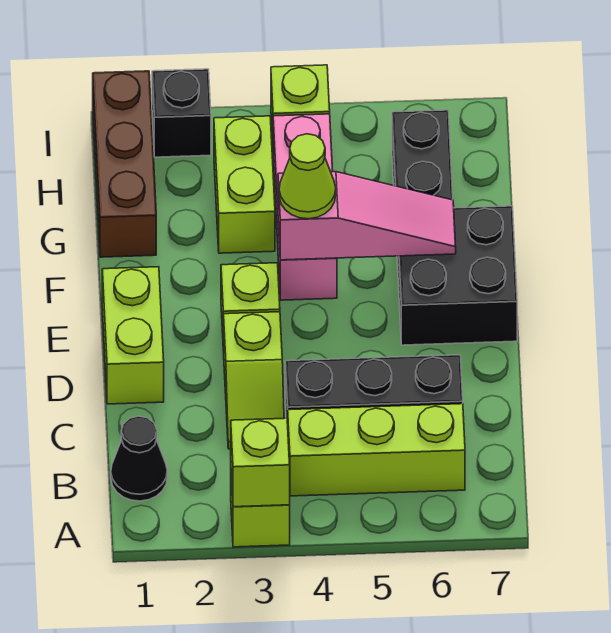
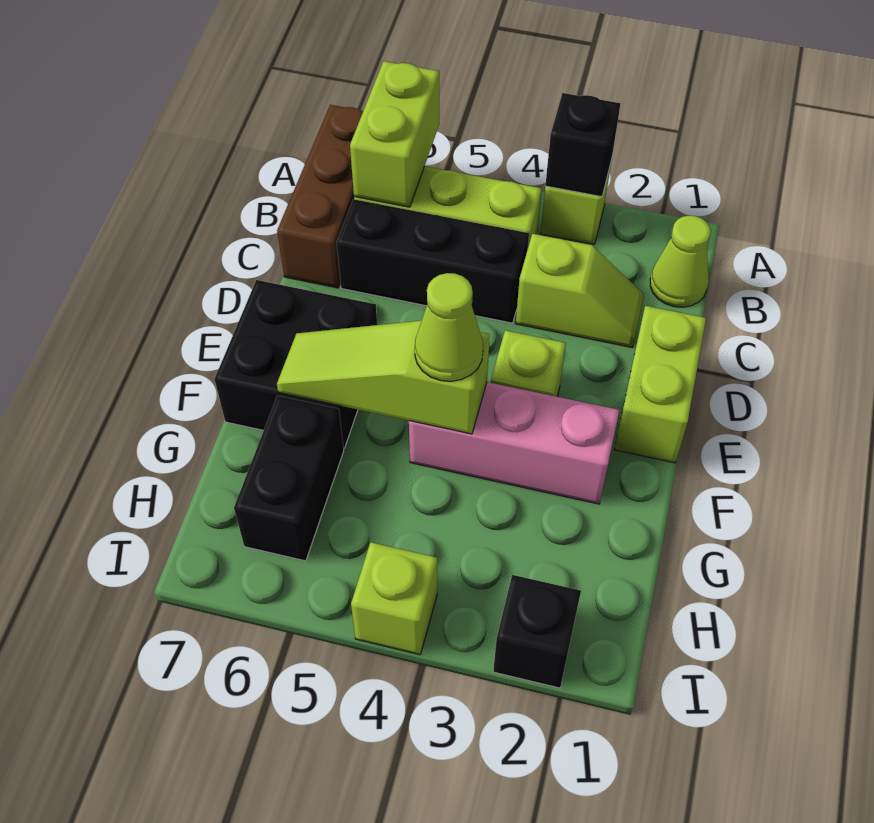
lime 1x1 brick [231,418,290,507] -> black 1x1 brick [545,93,621,197]
black 1x1 cone [111,416,167,501] -> lime 1x1 cone [650,216,711,307]
lime 1x2 slope [224,312,284,449] -> lime 1x2 slope turned to [516,234,644,348]
pink 1x3 brick [273,114,337,300] -> pink 1x3 brick turned to [409,382,620,504]
pink 1x3 slope [278,172,456,260] -> lime 1x3 slope [277,321,490,434]
brown 1x3 brick [93,71,156,257] -> brown 1x3 brick moved to [277,105,363,288]
lime 1x2 brick [214,116,275,253] -> lime 1x2 brick moved to [350,61,439,207]

